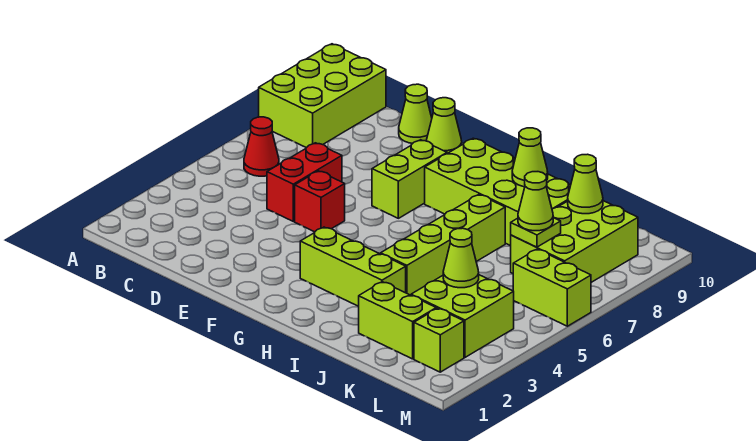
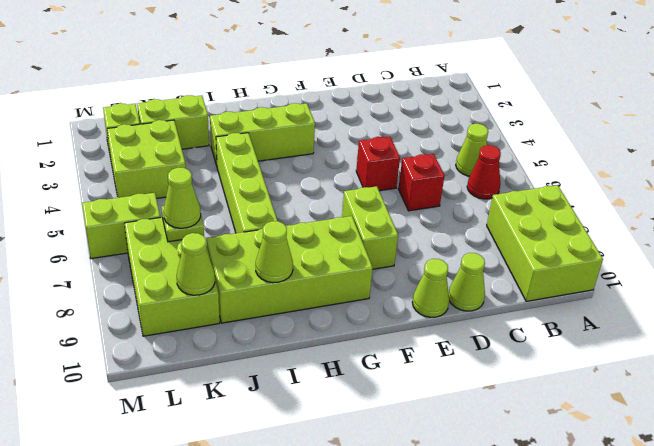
red 1x2 brick [267,143,342,221] -> red 1x1 brick [398,154,445,211]
lime 1x1 cone [443,228,479,288] -> lime 1x1 cone moved to [456,124,488,176]

